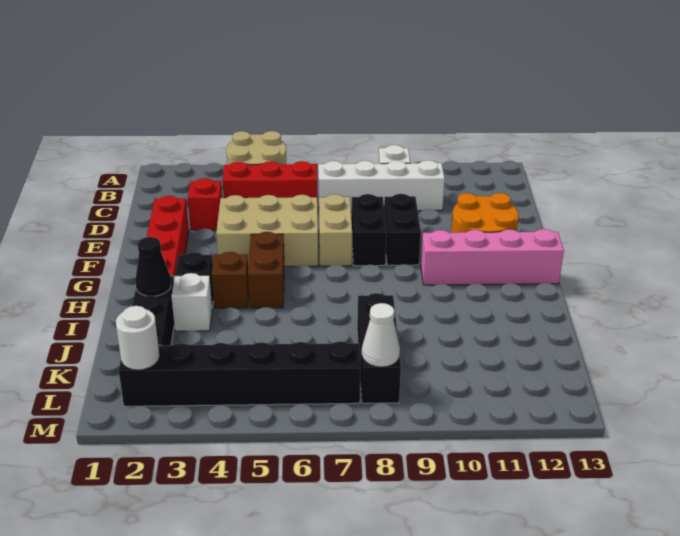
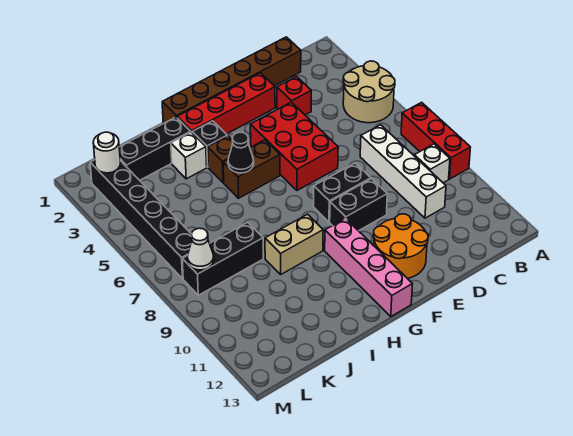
none -> brown 1x6 brick [162,37,301,123]
red 1x3 brick [223,161,317,198] -> red 1x3 brick moved to [401,102,470,179]
tan 2x3 brick [216,195,318,266] -> red 2x3 brick [250,102,338,190]
tan 1x2 brick [319,194,352,266] -> tan 1x2 brick moved to [265,214,323,274]
black 1x1 cone [135,237,171,296] -> black 1x1 cone moved to [228,132,254,173]

